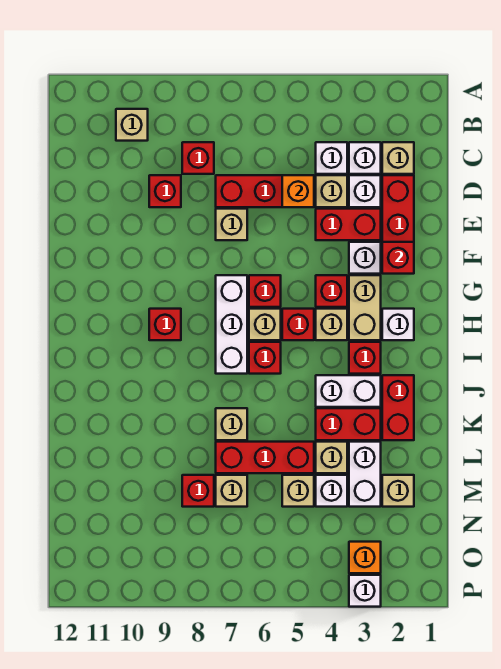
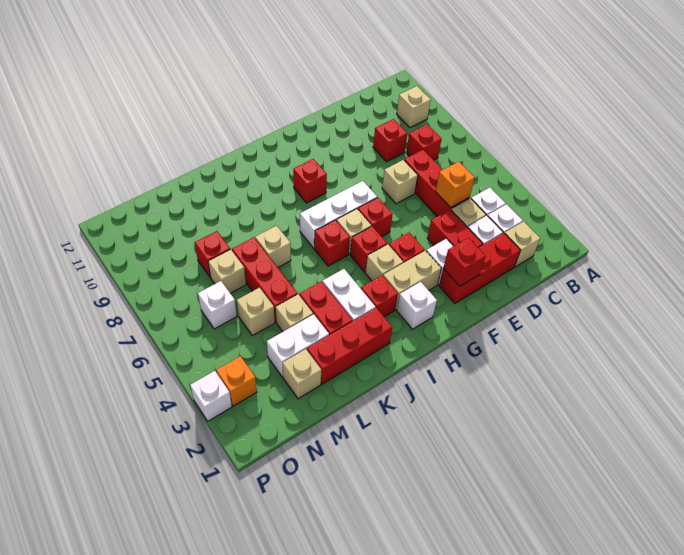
red 1x2 brick [382,375,414,440] -> red 1x3 brick [307,308,392,384]
white 1x1 brick [316,475,347,507] -> white 1x1 brick moved to [198,281,237,329]

